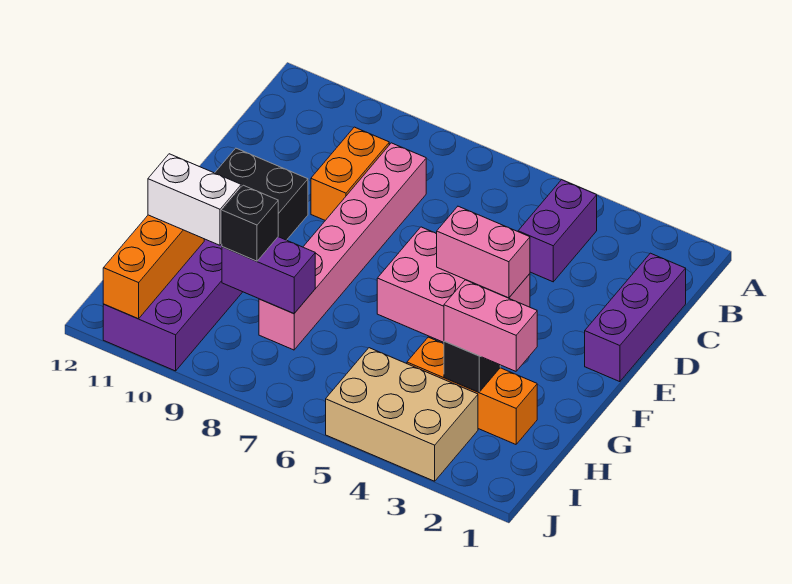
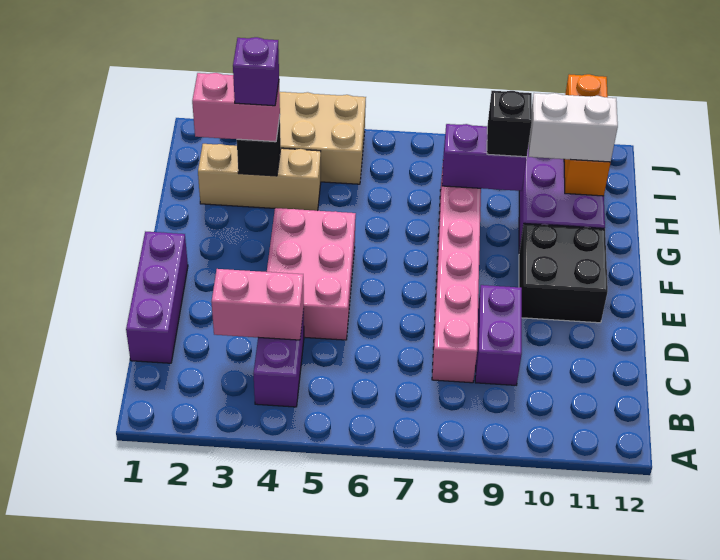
orange 1x2 brick [311,127,389,220] -> purple 1x2 brick [475,285,522,385]
pink 2x3 brick [377,227,530,342] -> pink 2x3 brick turned to [267,208,356,340]
pink 1x2 brick [437,206,530,298] -> pink 1x2 brick moved to [212,269,304,340]
orange 1x3 brick [407,337,537,444] -> tan 1x3 brick [198,144,321,211]
none -> purple 1x1 brick [233,37,279,106]

